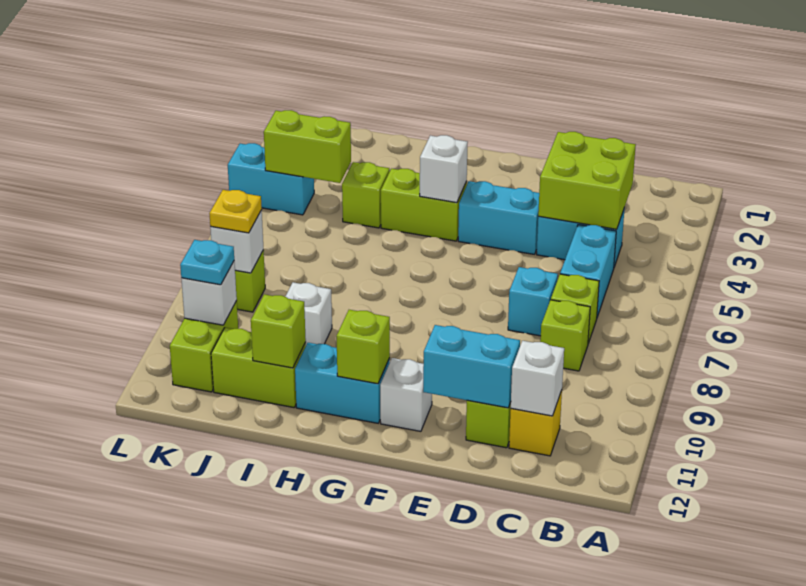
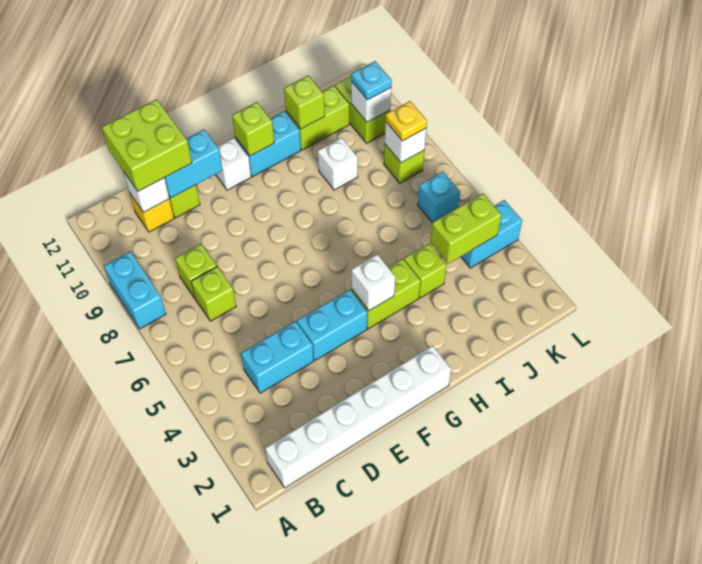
none -> white 1x6 brick [265,346,451,488]
lime 2x2 brick [538,132,636,229] -> lime 2x2 brick moved to [102,99,192,191]
cyan 1x2 brick [560,225,616,317] -> cyan 1x2 brick moved to [104,252,166,329]
cyan 1x1 brick [508,267,558,336] -> cyan 1x1 brick moved to [418,172,460,223]

